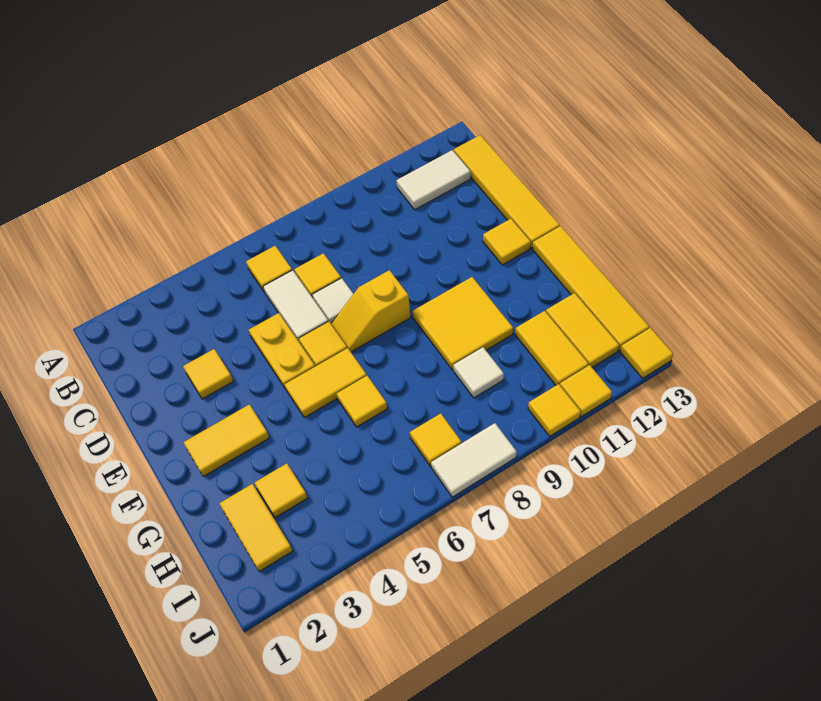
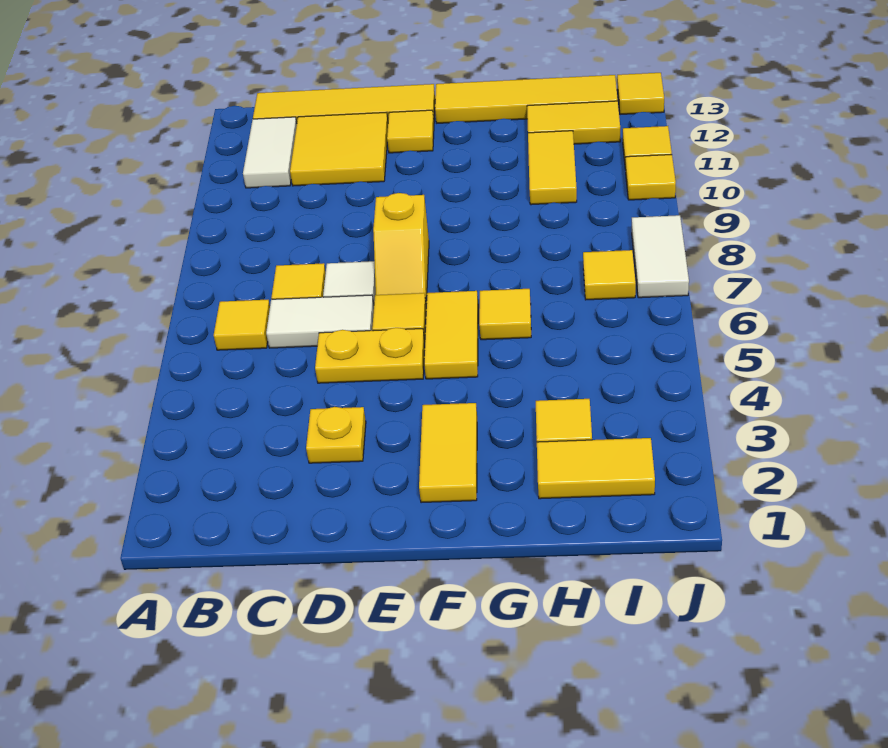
yellow 1x1 tile [183,349,233,399] -> yellow 1x1 plate [306,407,366,463]
yellow 2x2 tile [413,277,513,370] -> yellow 2x2 tile moved to [290,112,388,186]
white 1x1 tile [453,347,504,398] -> none
yellow 1x2 tile [515,311,589,385] -> yellow 1x2 tile turned to [528,131,577,205]

